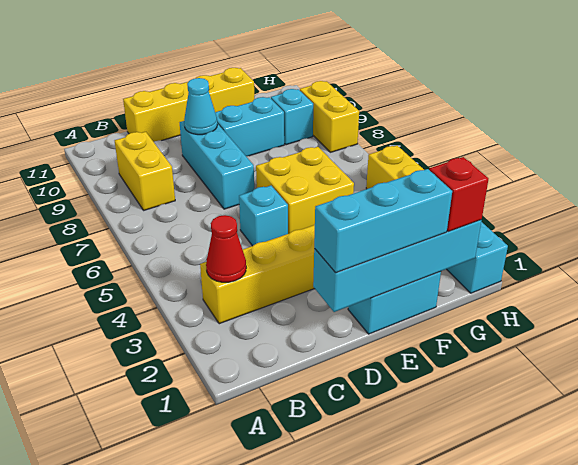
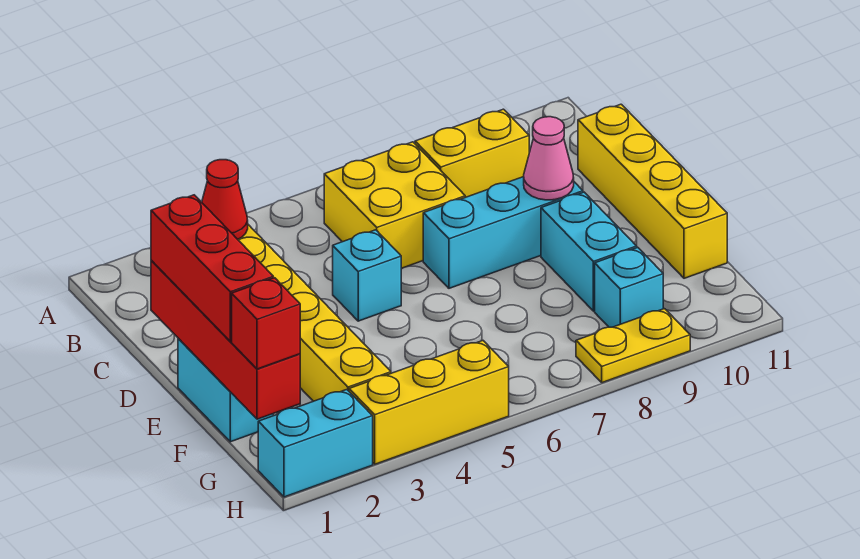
cyan 1x4 brick [313,220,482,312] -> red 1x4 brick [151,260,300,419]
cyan 1x3 brick [314,169,452,273] -> red 1x3 brick [151,195,273,341]
cyan 1x1 cone [184,78,217,135] -> pink 1x1 cone [524,117,574,200]
yellow 2x2 brick [256,147,354,234] -> yellow 2x2 brick moved to [324,142,465,268]
yellow 1x2 brick [300,81,359,152] -> yellow 1x2 plate [576,309,690,383]

